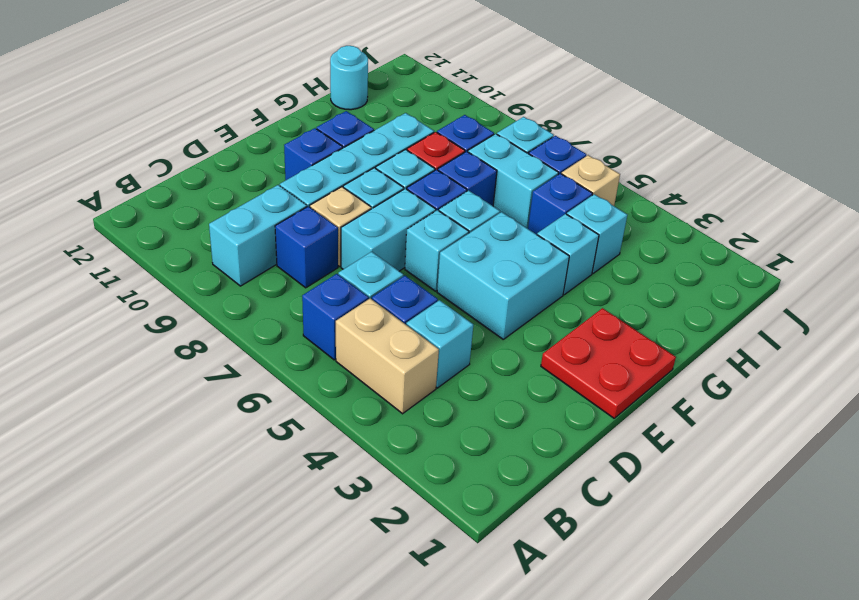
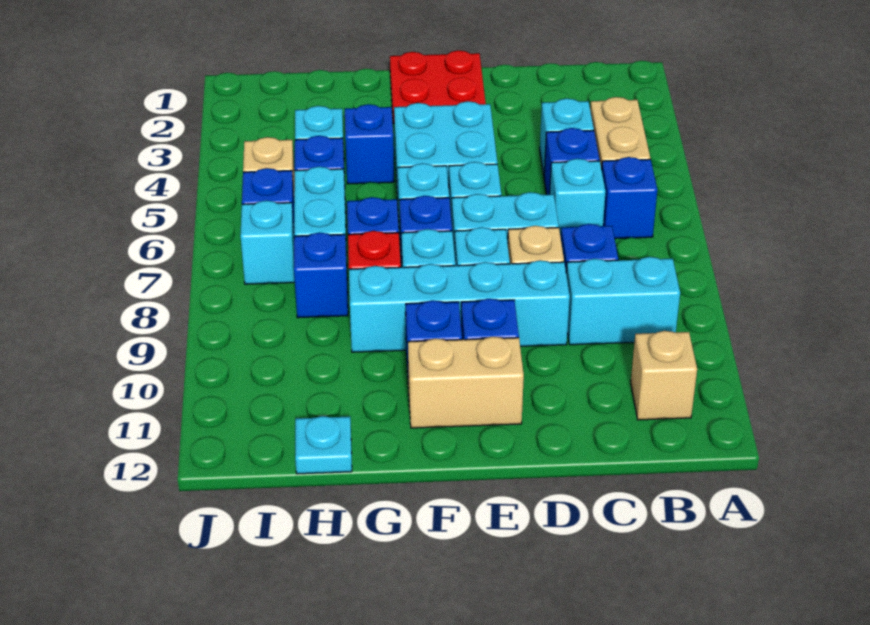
none -> tan 1x1 brick [631,331,697,420]
none -> tan 1x2 brick [408,337,524,428]
cyan 1x1 brick [537,214,599,295] -> blue 1x1 brick [345,104,394,184]
cyan 1x1 round brick [330,46,368,110] -> cyan 1x1 plate [295,416,352,474]

